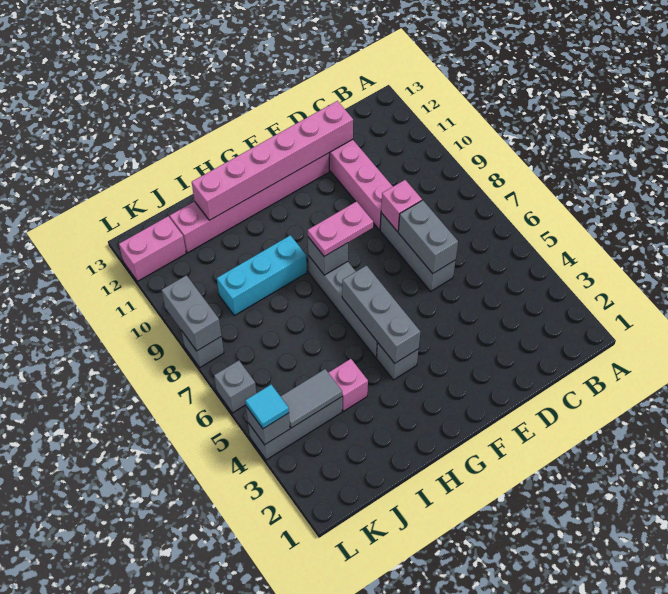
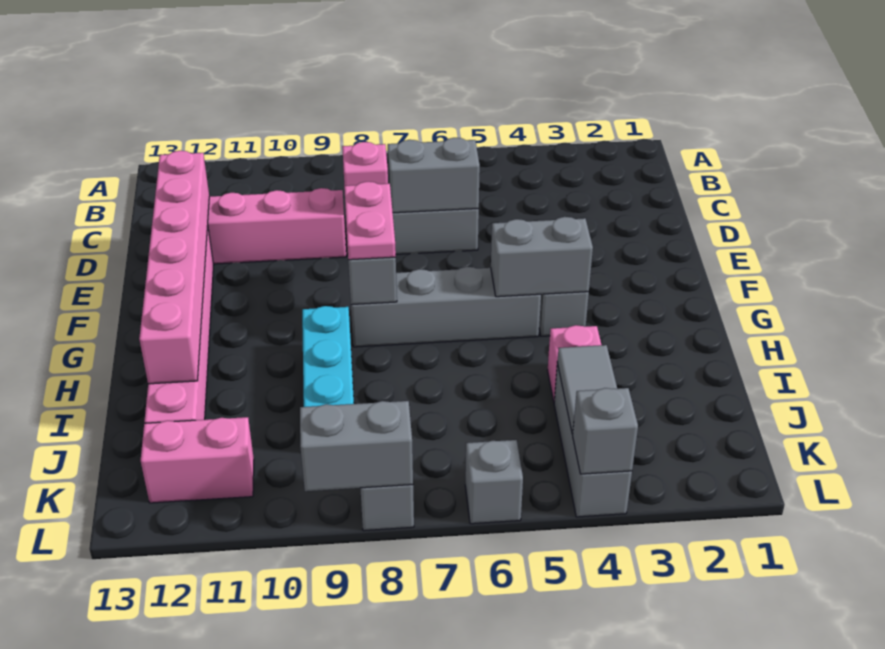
grey 1x3 brick [342,266,420,363] -> grey 1x2 brick [491,217,593,297]
pink 1x2 brick [119,216,186,281] -> pink 1x2 brick turned to [141,417,254,503]
cyan 1x1 tile [245,385,289,429] -> none

